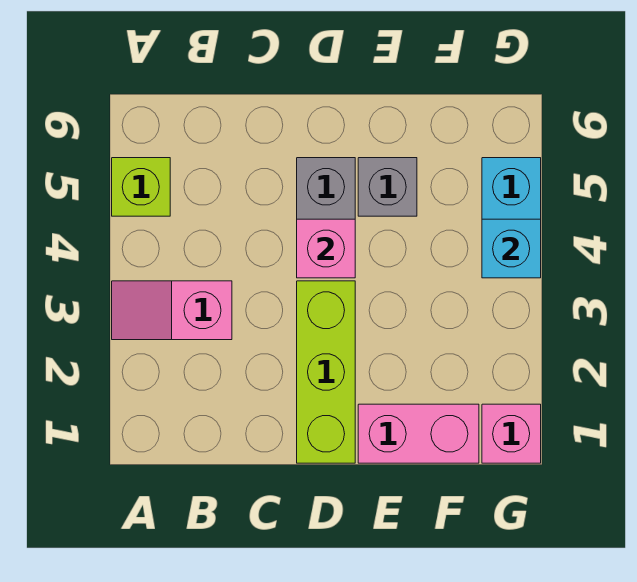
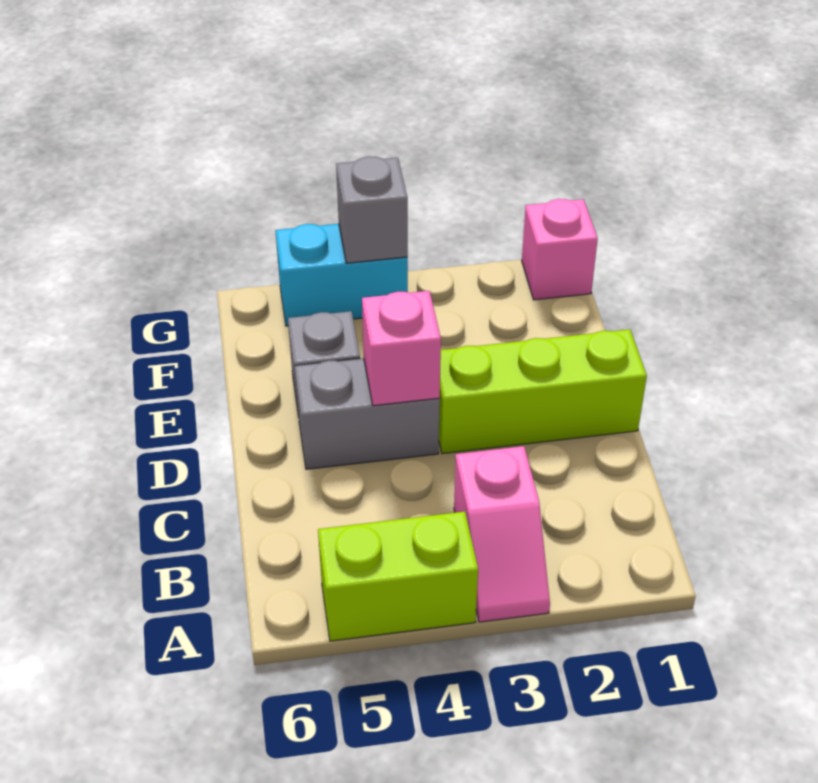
lime 1x1 brick [112,158,170,216] -> lime 1x2 brick [318,511,478,641]
pink 1x2 brick [358,404,479,463] -> none
cyan 1x1 brick [482,219,541,278] -> grey 1x1 brick [336,156,408,263]

